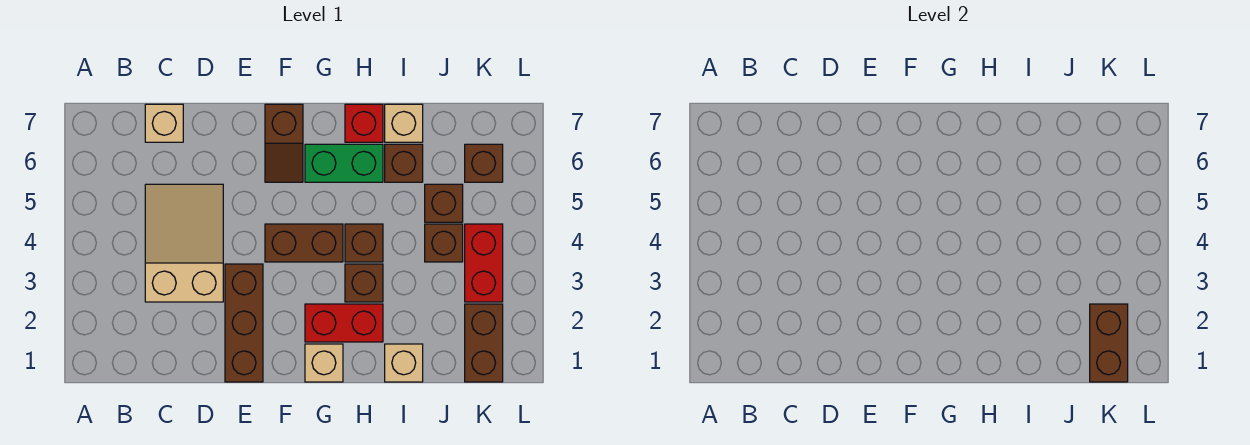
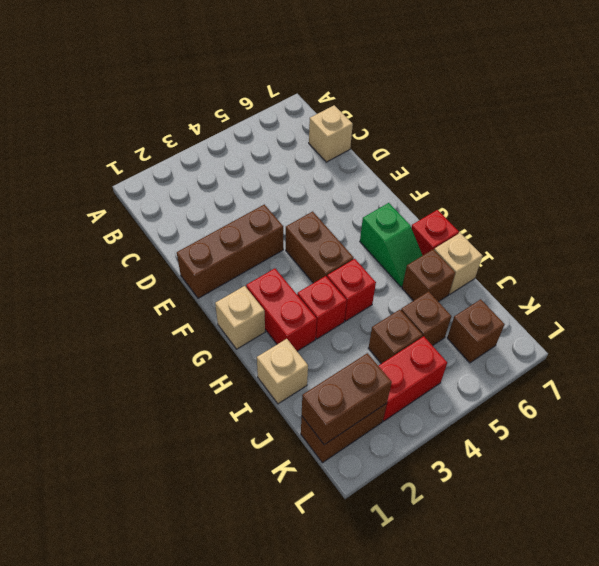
tan 2x3 slope [145,184,223,302] -> none
brown 1x2 slope [265,104,303,182] -> none
green 1x2 brick [305,144,383,182] -> green 1x2 slope [360,203,423,287]
brown 1x1 brick [345,264,383,302] -> red 1x1 brick [297,276,347,339]
brown 1x1 brick [345,224,383,262] -> red 1x1 brick [327,259,376,321]

